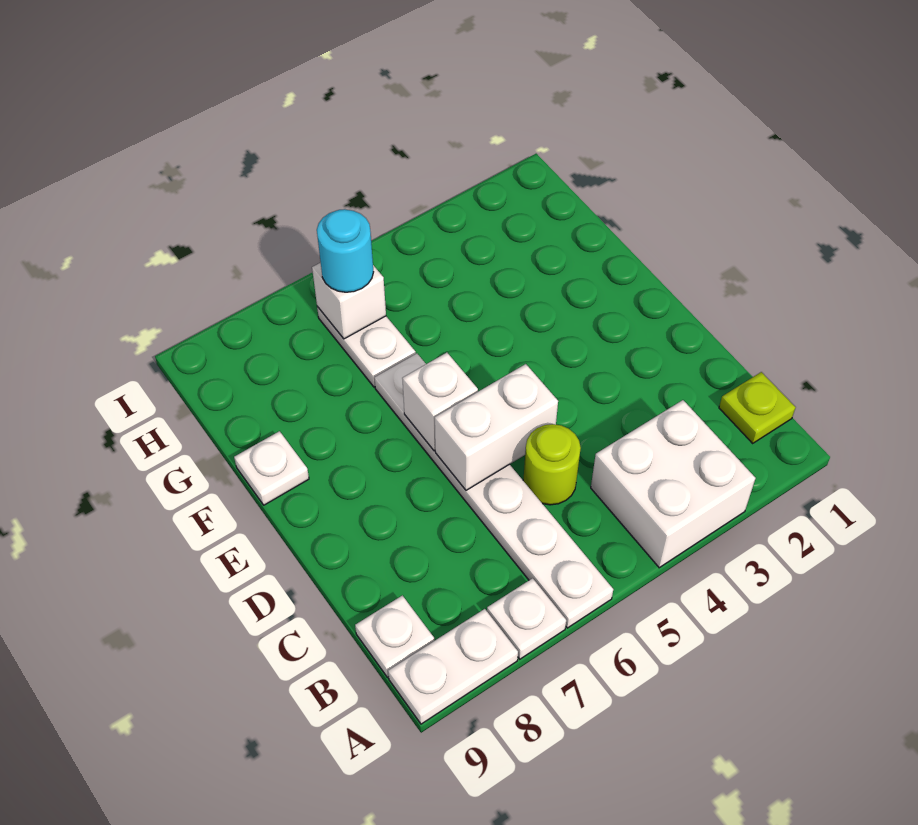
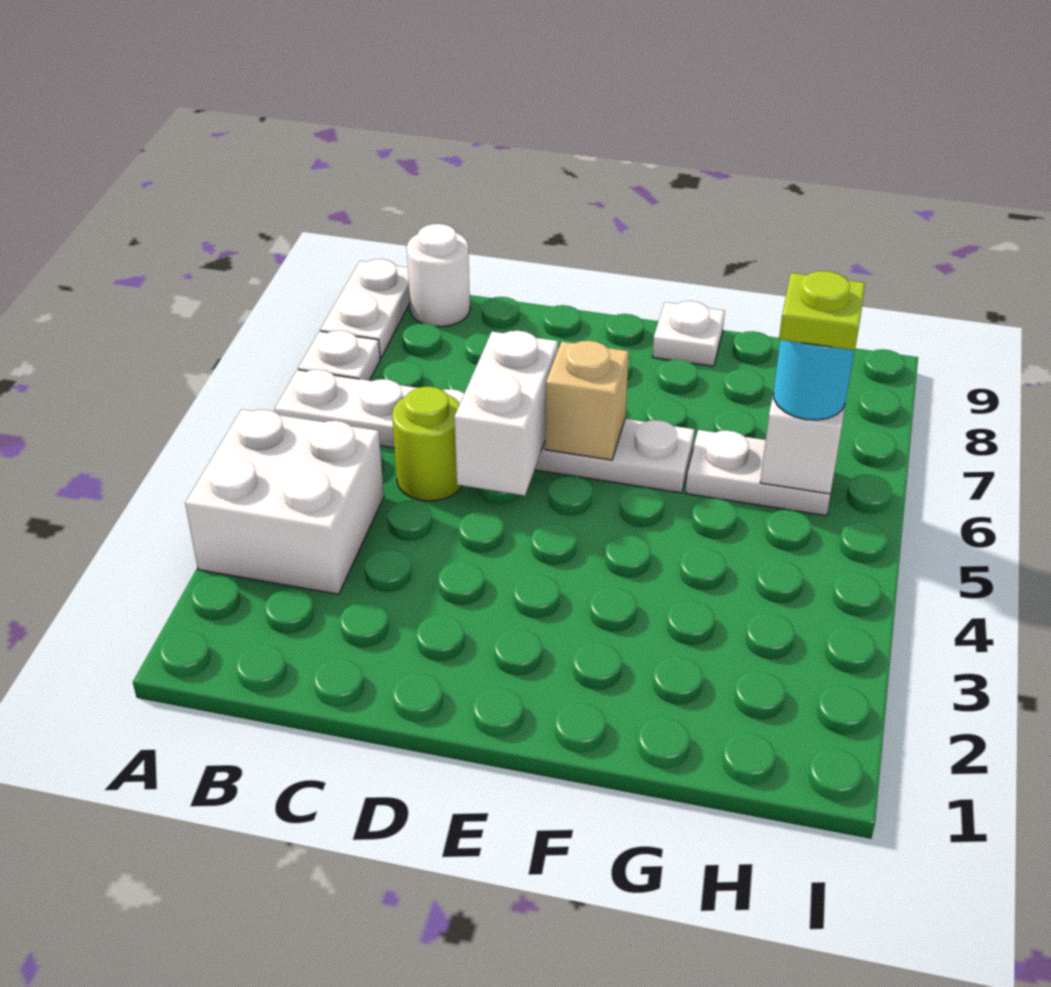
lime 1x1 plate [719,372,796,443] -> lime 1x1 plate moved to [779,271,865,350]
white 1x1 plate [355,595,434,677] -> white 1x1 round brick [407,224,470,327]
white 1x1 brick [402,353,478,451] -> tan 1x1 brick [545,341,629,460]

